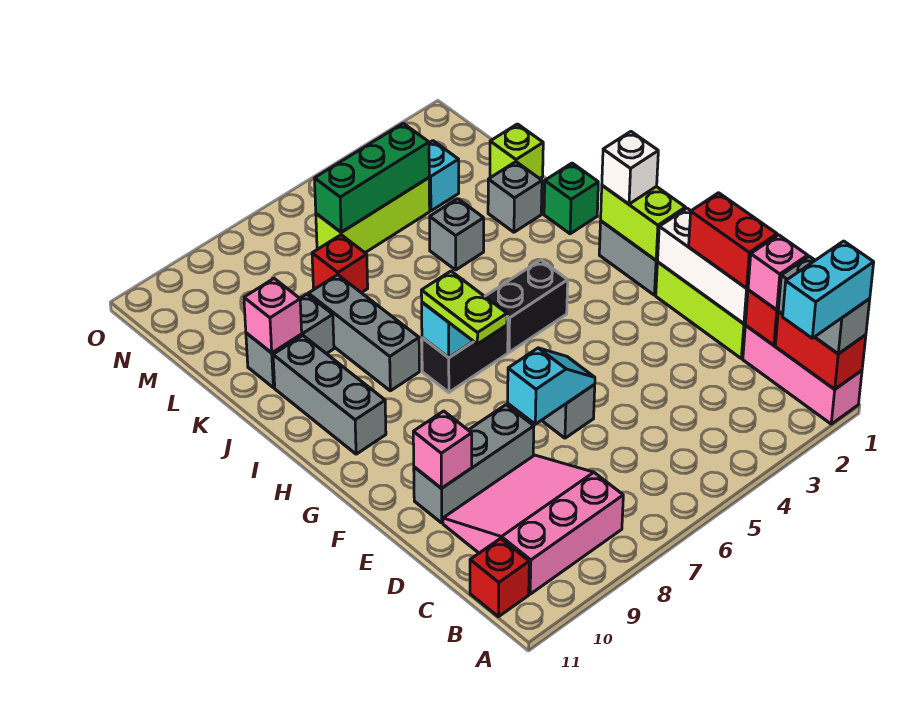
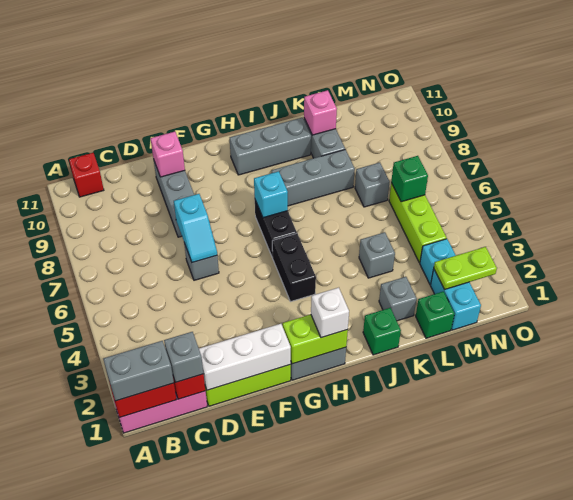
cyan 1x2 brick [783,241,874,338] -> cyan 1x2 brick moved to [431,269,481,330]
pink 3x3 slope [443,455,623,594] -> none
pink 1x1 brick [748,235,808,310] -> grey 1x1 brick [164,332,203,382]
red 1x2 brick [689,193,777,288] -> none
lime 1x2 plate [421,271,507,344] -> lime 1x2 plate moved to [434,247,497,290]
lime 1x1 brick [490,124,543,179] -> green 1x1 brick [416,292,454,338]
red 1x1 brick [312,235,368,293] -> grey 1x1 brick [355,163,390,207]
green 1x3 brick [315,123,429,232] -> green 1x1 brick [391,156,428,202]

